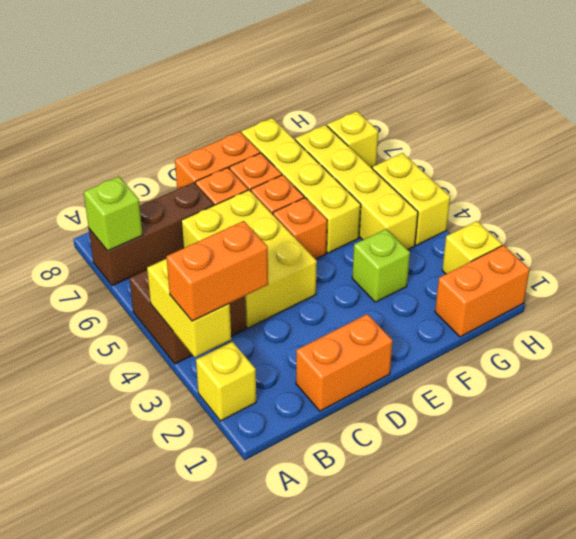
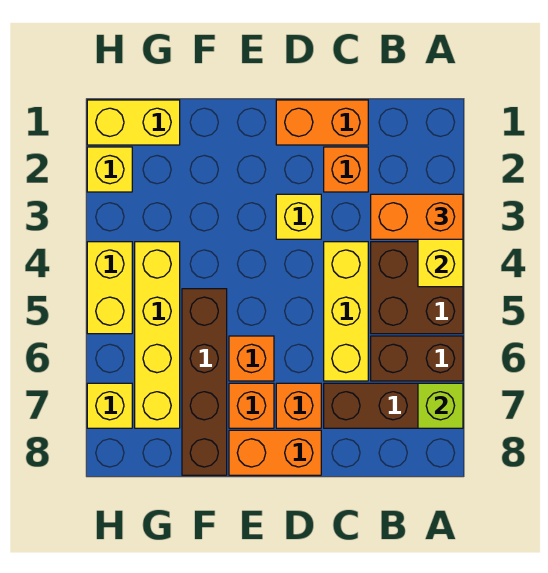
yellow 1x1 brick [196,342,256,421] -> yellow 1x1 brick moved to [276,194,321,239]
none -> brown 1x2 brick [371,336,463,381]
yellow 2x3 brick [181,190,317,328] -> yellow 1x3 brick [324,242,368,381]
orange 1x1 brick [273,198,327,259] -> orange 1x1 brick moved to [324,147,368,192]
lime 1x1 brick [352,229,410,302] -> none
yellow 1x4 brick [242,118,361,253] -> brown 1x4 brick [182,289,227,475]
orange 1x2 brick [435,245,530,337] -> yellow 1x2 brick [87,100,180,145]

